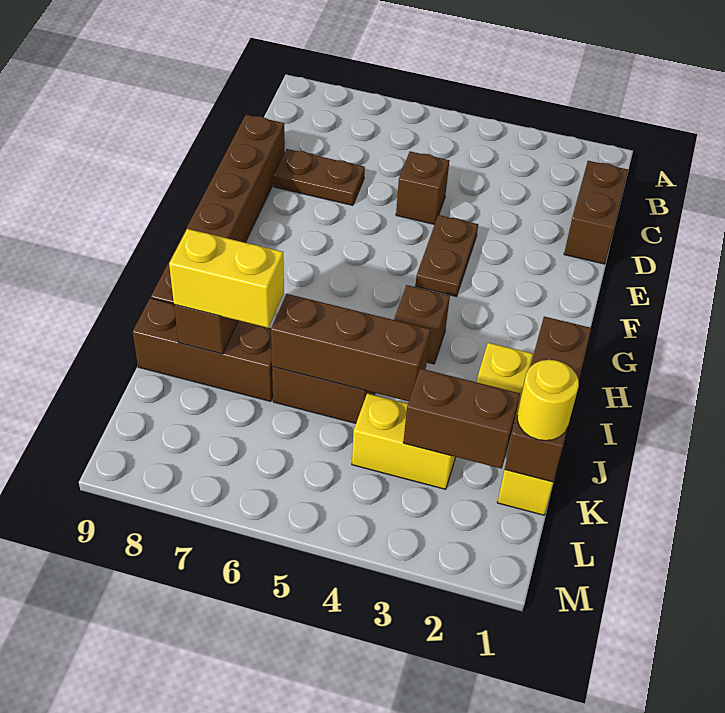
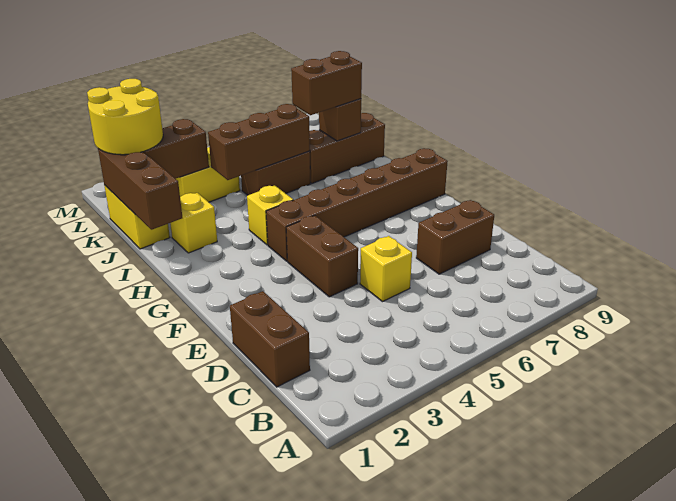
brown 1x1 brick [396,151,449,225] -> yellow 1x1 brick [360,236,412,302]
brown 1x2 plate [274,149,365,205] -> brown 1x2 brick [416,200,494,274]
brown 1x6 brick [151,115,285,304] -> brown 1x6 brick turned to [266,148,448,261]
brown 1x2 plate [416,215,478,297] -> brown 1x2 brick [286,216,358,297]
brown 1x1 brick [394,285,450,364] -> yellow 1x1 brick [247,186,293,245]
yellow 1x2 brick [169,229,284,328] -> brown 1x2 brick [291,51,362,115]
yellow 1x1 round brick [517,360,579,441] -> yellow 2x2 round brick [87,79,163,155]

